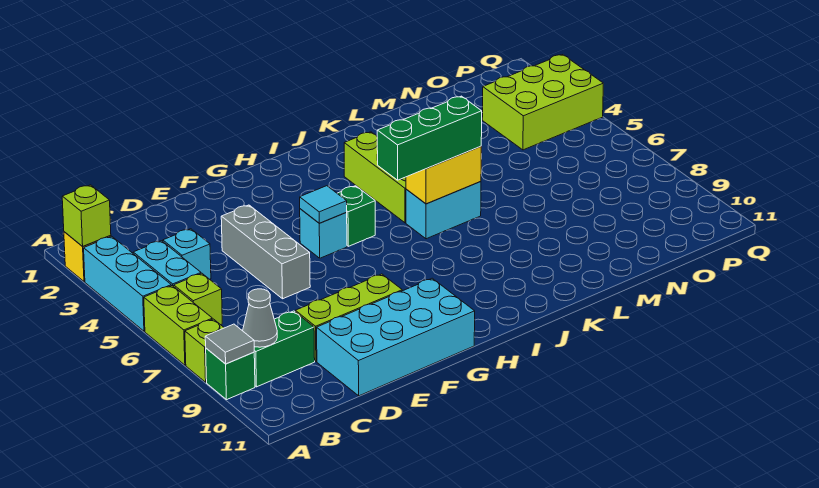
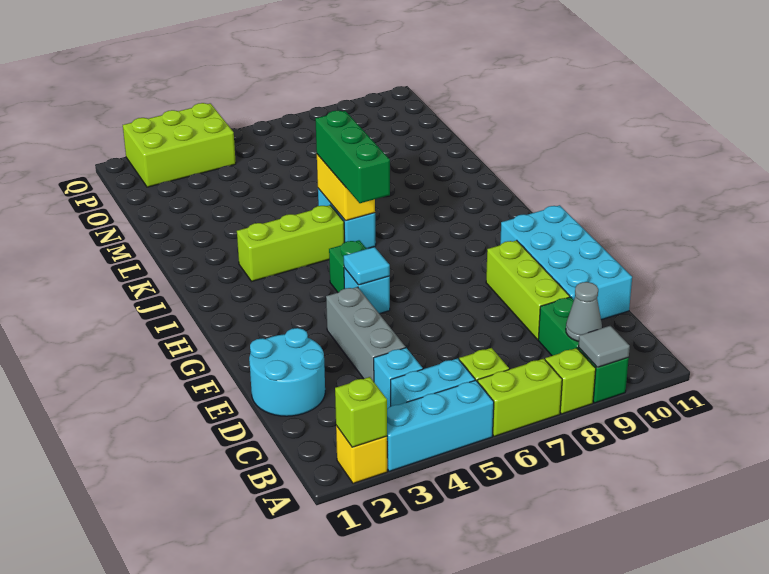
none -> cyan 2x2 round brick [249,328,325,416]
grey 1x3 brick [221,205,310,299] -> grey 1x3 brick turned to [326,287,406,382]
lime 2x3 brick [482,55,603,150] -> lime 2x3 brick turned to [123,103,236,187]

